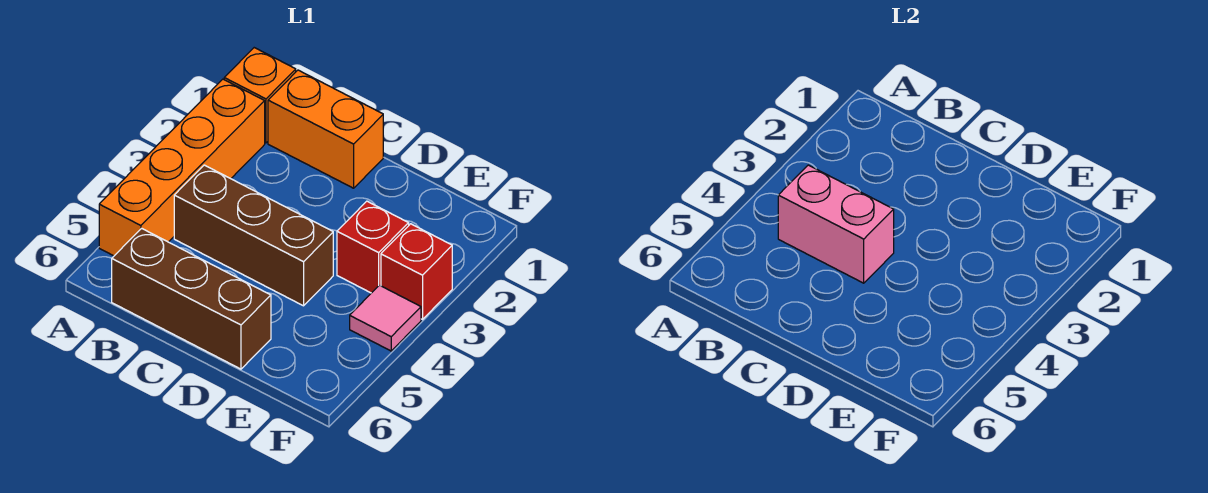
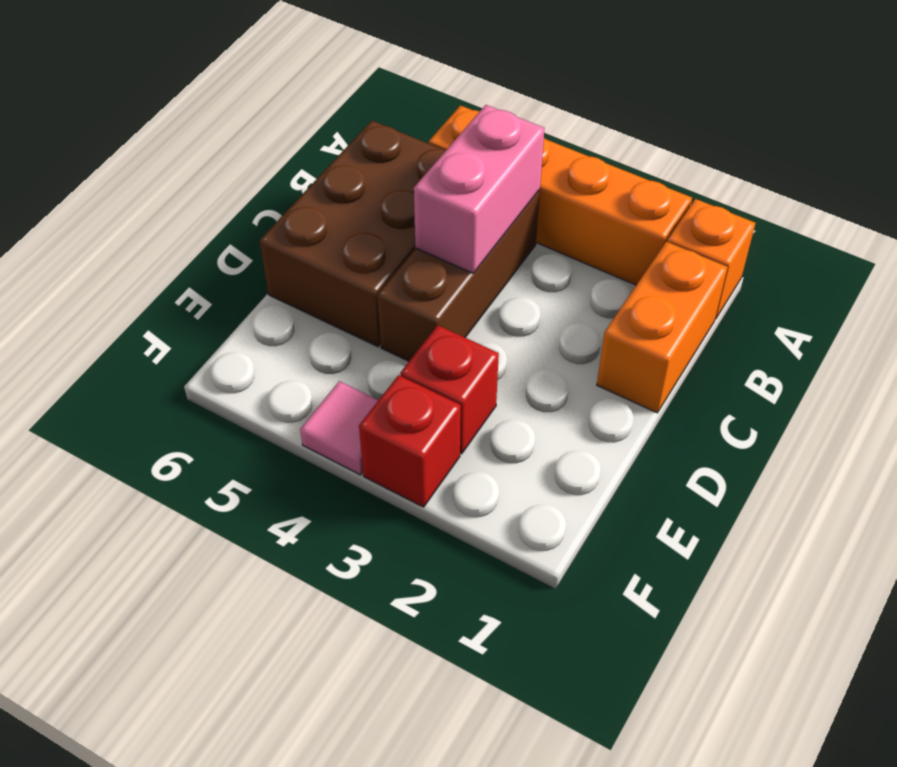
brown 1x3 brick [112,228,271,369] -> brown 2x3 brick [260,120,446,347]

